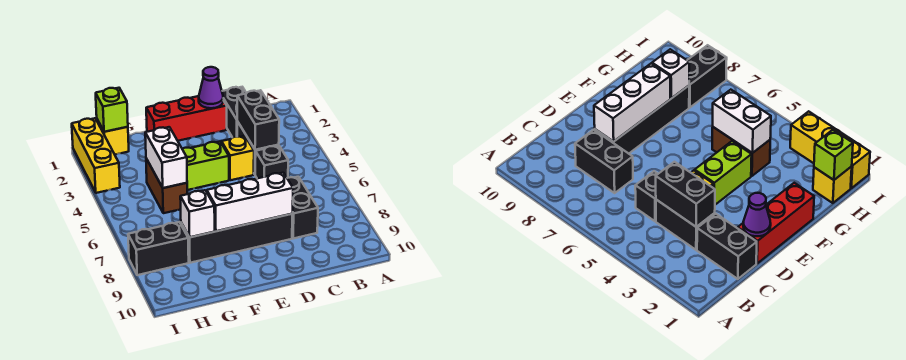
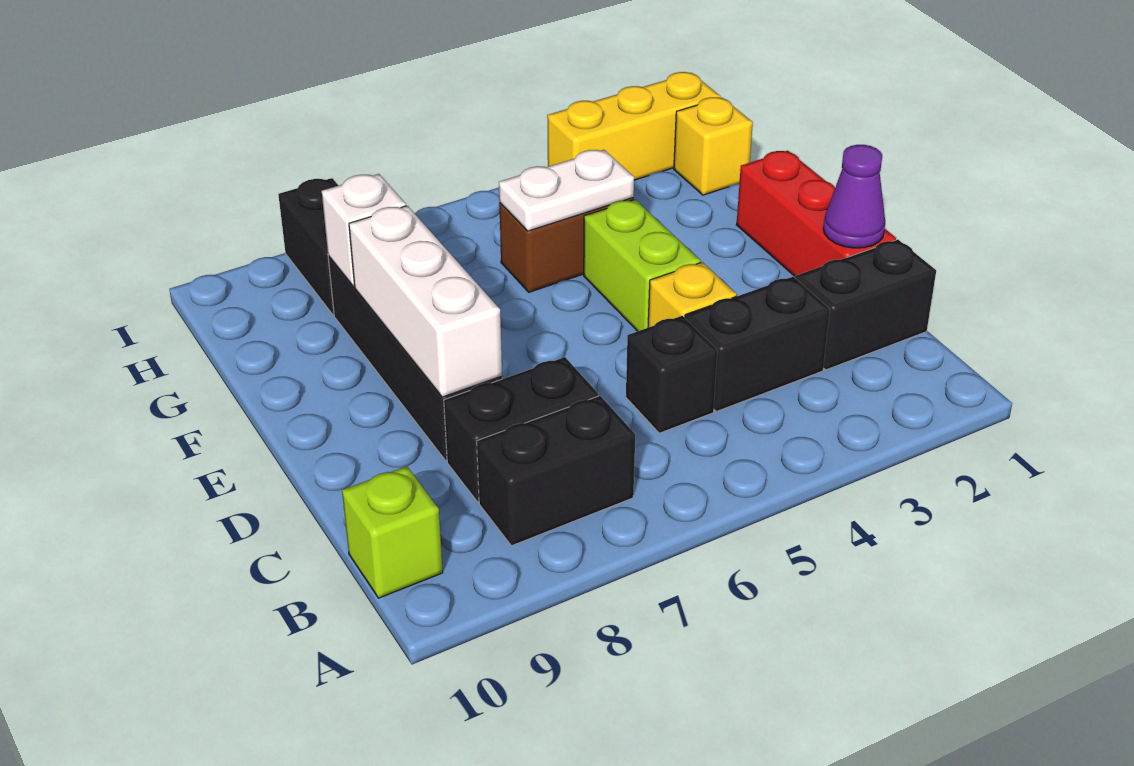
black 1x2 brick [237,90,279,150] -> black 1x2 brick moved to [477,396,635,546]
white 1x2 brick [145,127,187,188] -> white 1x2 plate [499,150,634,231]
lime 1x1 brick [96,88,128,132] -> lime 1x1 brick moved to [342,466,443,598]

